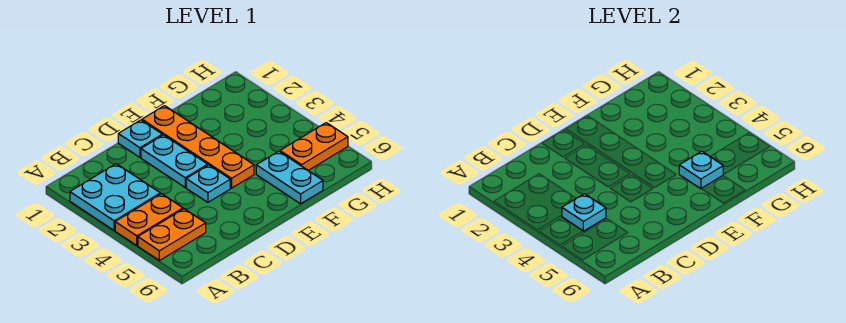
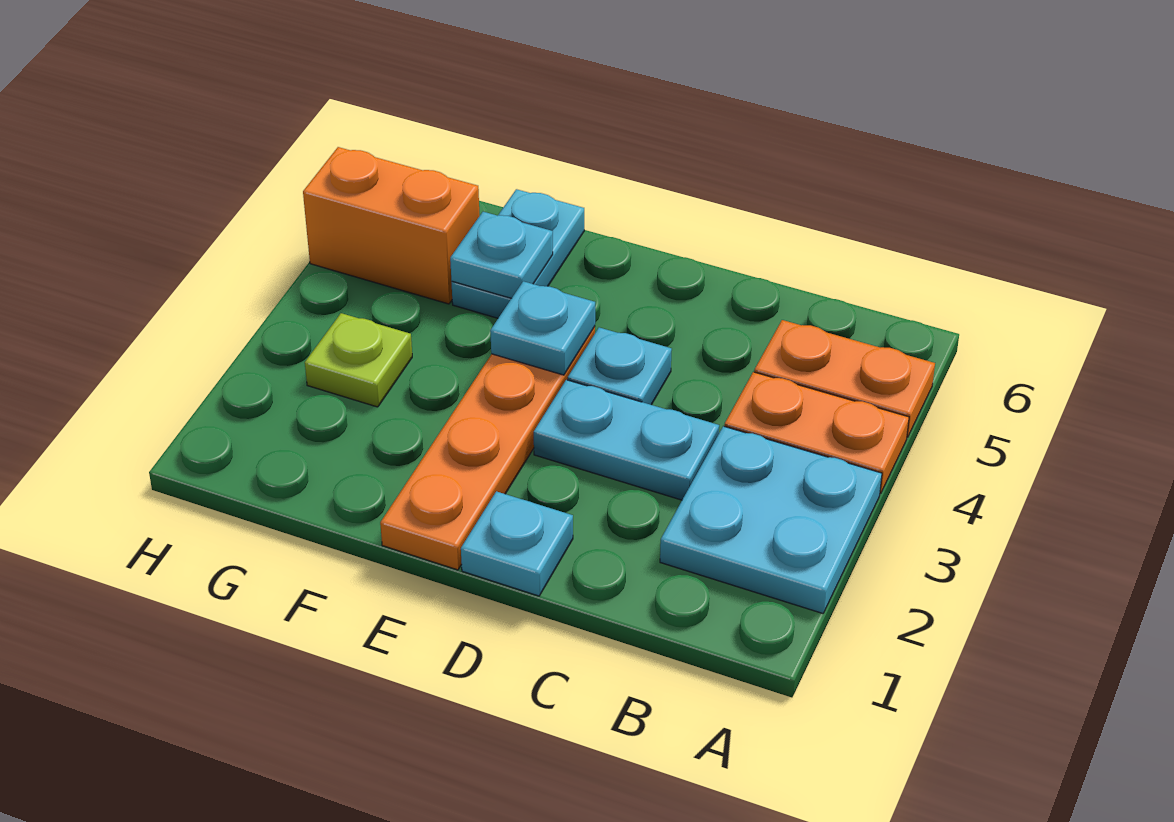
cyan 1x1 plate [562,194,606,231] -> cyan 1x1 plate moved to [490,281,595,375]
cyan 1x2 plate [141,135,208,187] -> cyan 1x2 plate turned to [534,380,719,500]
none -> lime 1x1 plate [305,313,412,407]
orange 1x2 plate [280,123,348,170] -> orange 1x2 brick [303,147,479,304]

